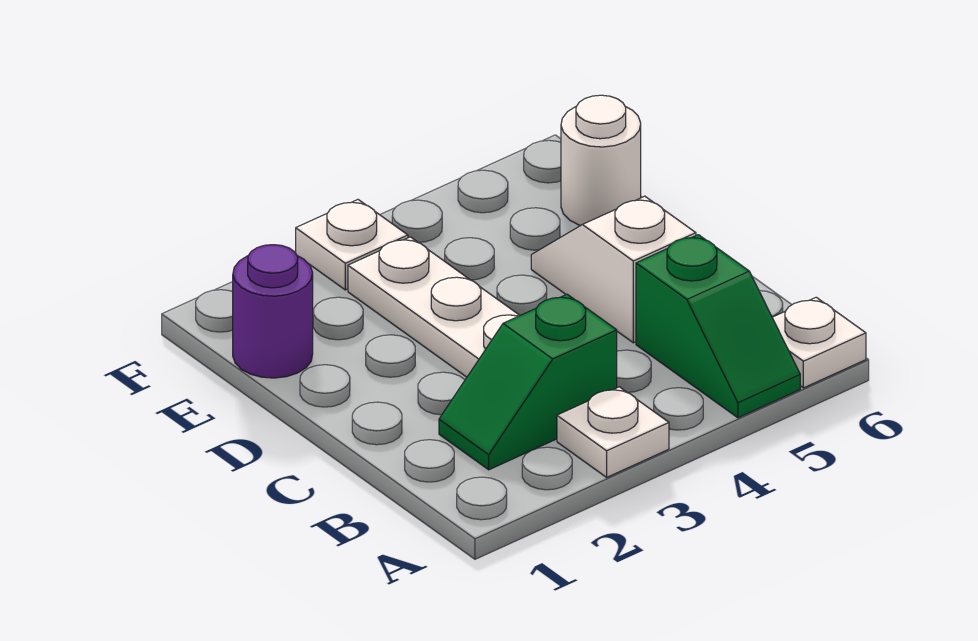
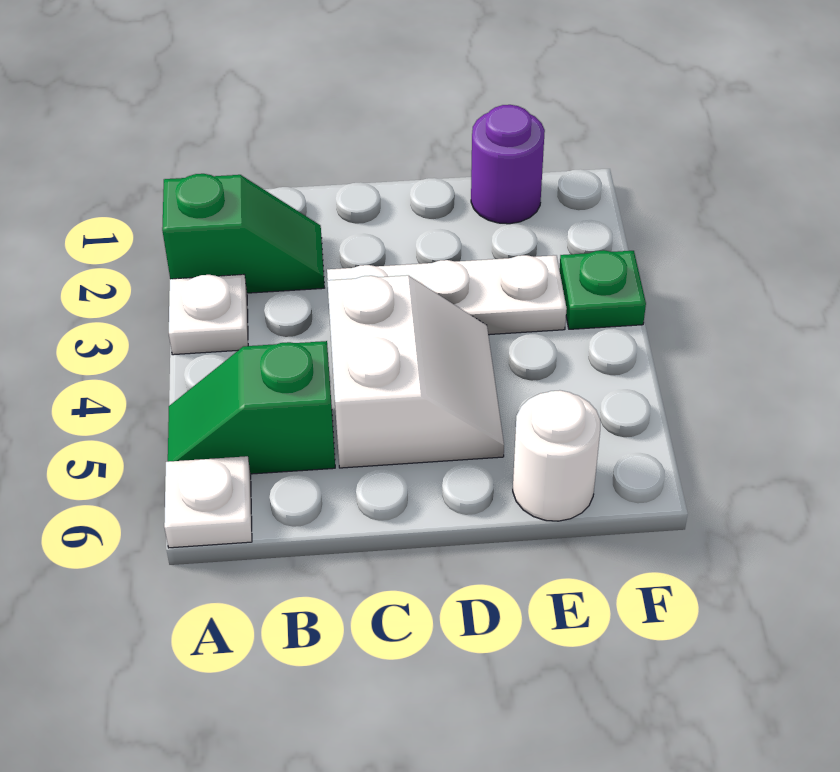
green 1x2 slope [439,294,617,470] -> green 1x2 slope turned to [162,174,324,293]
white 1x2 slope [531,196,696,343] -> white 2x2 slope [327,275,504,468]
white 1x1 plate [296,200,408,290] -> green 1x1 plate [559,250,646,329]

